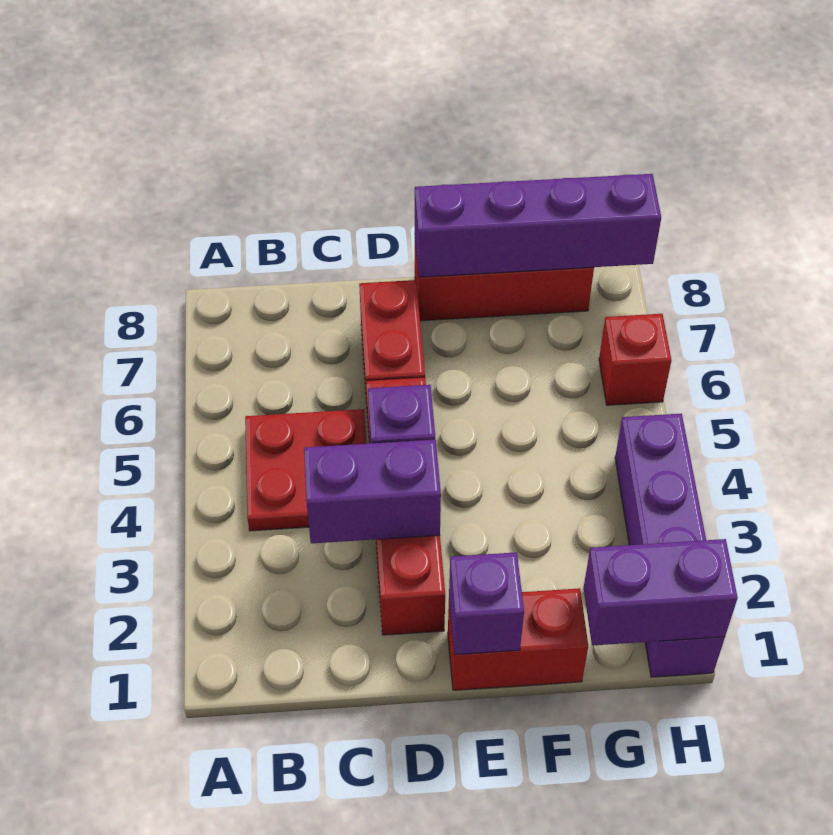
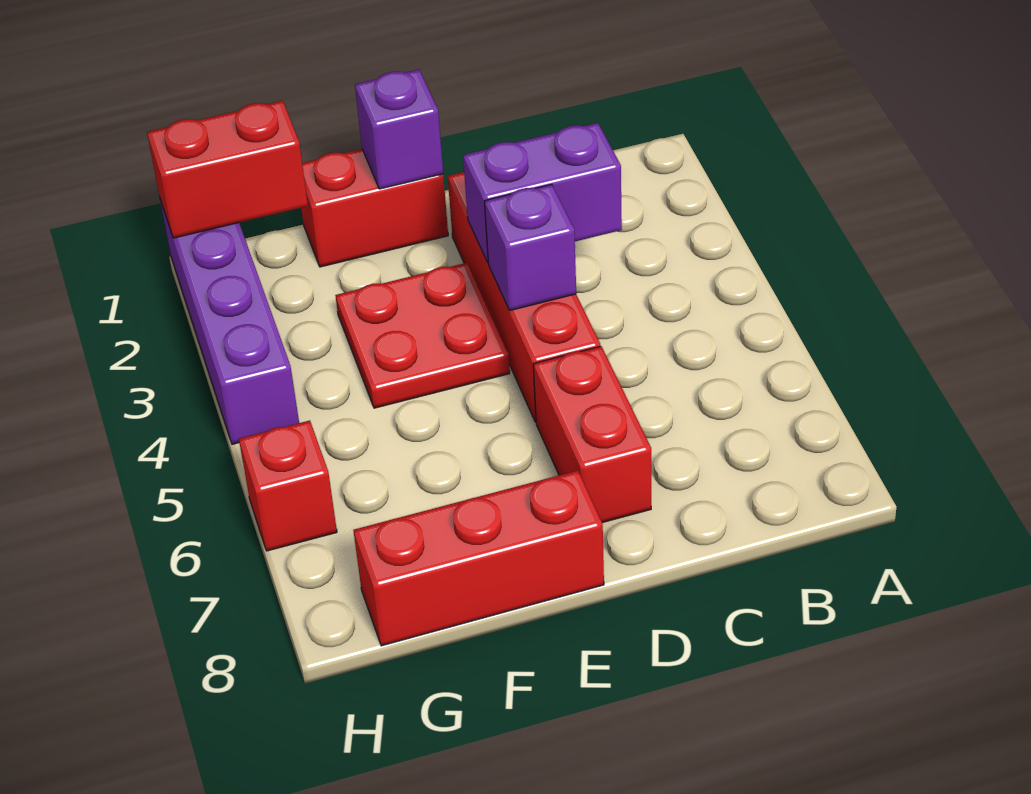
red 2x2 plate [245,409,367,531] -> red 2x2 plate moved to [335,263,510,408]
purple 1x4 brick [415,174,661,277] -> none
purple 1x2 brick [584,539,738,646] -> red 1x2 brick [147,101,308,238]

